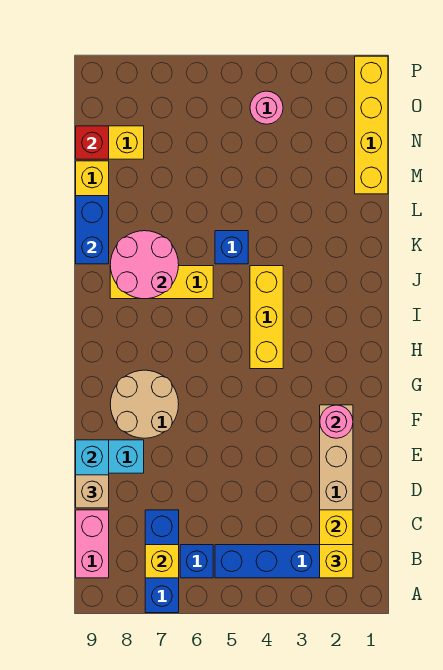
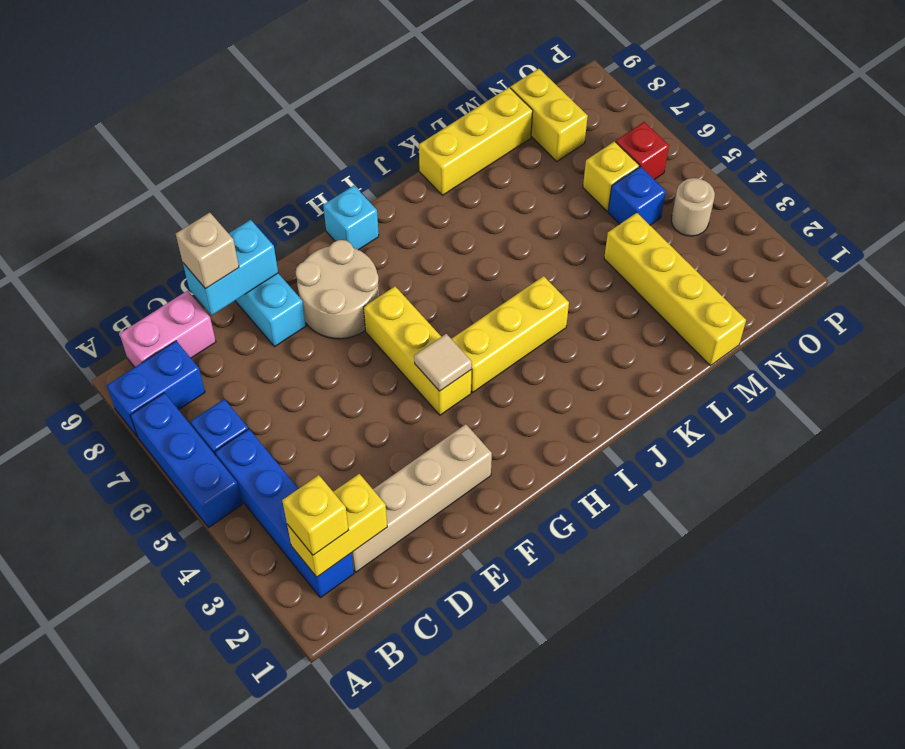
blue 1x3 brick [145,510,179,613] -> blue 1x3 brick turned to [130,393,242,527]
yellow 1x1 brick [145,545,179,578] -> yellow 1x1 brick moved to [583,142,639,211]
pink 1x1 round brick [320,405,353,438] -> none
none -> tan 1x1 tile [414,334,472,391]
none -> cyan 1x1 brick [323,186,379,250]
yellow 1x3 brick [110,266,213,299] -> yellow 1x3 brick moved to [364,286,471,415]
pink 2x2 round brick [110,231,179,299] -> none
blue 1x1 brick [215,231,248,264] -> blue 1x1 brick moved to [608,166,666,225]
blue 1x2 brick [76,196,109,264] -> blue 1x2 brick moved to [107,341,205,437]
yellow 1x4 brick [355,56,388,194] -> yellow 1x4 brick turned to [604,213,746,366]
red 1x1 brick [76,126,109,159] -> red 1x1 brick moved to [616,122,669,180]
pink 1x1 round brick [250,91,283,124] -> tan 1x1 round brick [671,178,715,236]

